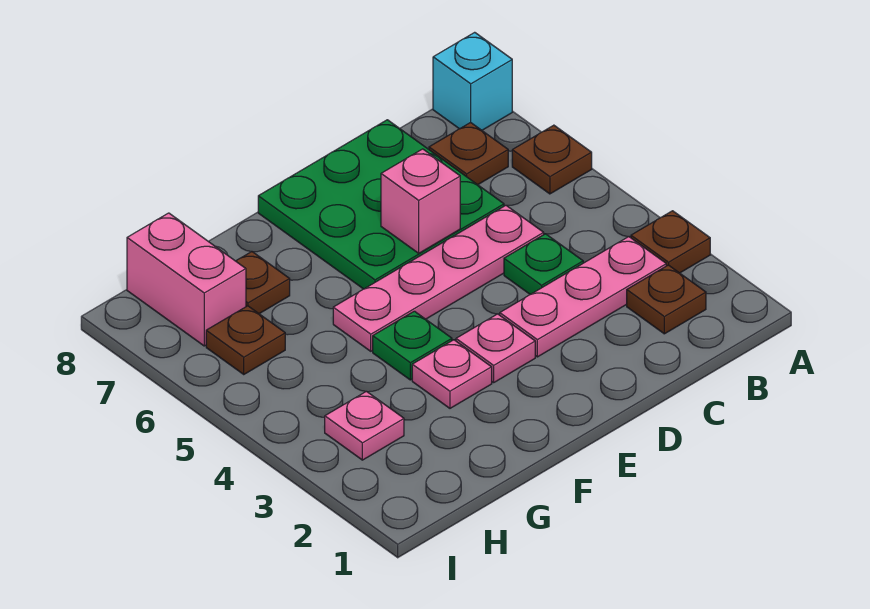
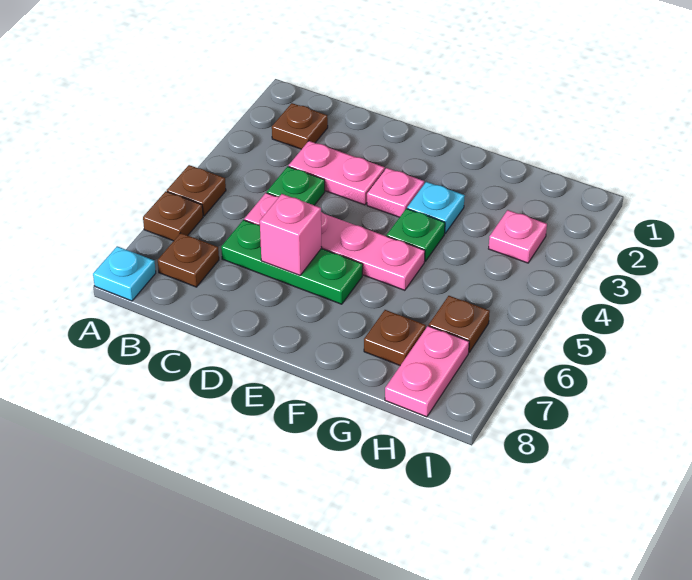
brown 1x1 plate [631,211,710,273] -> brown 1x1 plate moved to [167,165,226,216]
cyan 1x1 brick [433,32,512,130] -> cyan 1x1 plate [93,246,156,301]
pink 1x3 plate [500,237,666,357] -> pink 1x2 plate [289,141,385,205]
green 3x3 plate [258,120,504,289] -> green 1x3 plate [221,220,363,304]
pink 1x1 plate [412,340,492,408] -> cyan 1x1 plate [407,182,465,233]
pink 1x2 brick [127,213,246,346] -> pink 1x2 plate [385,326,469,417]

